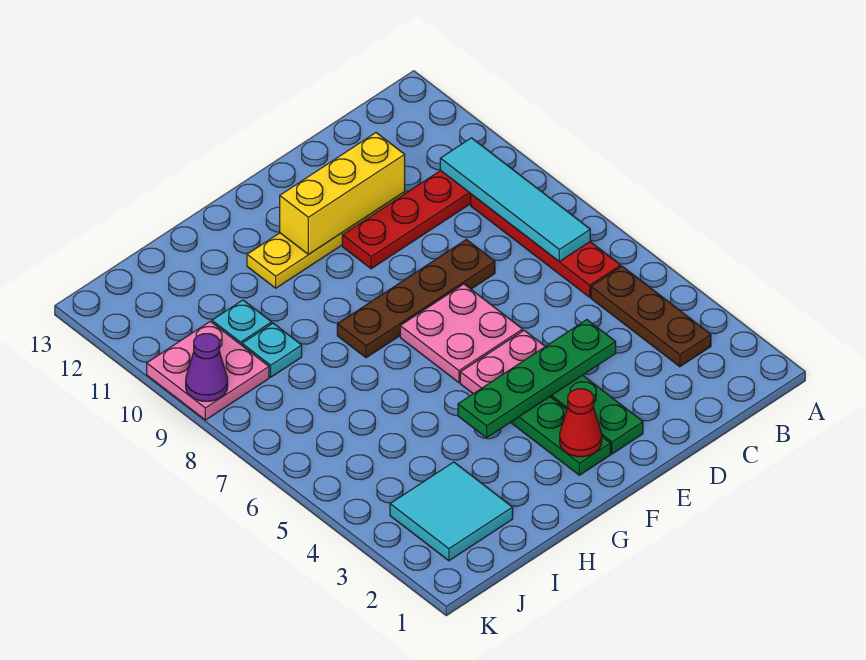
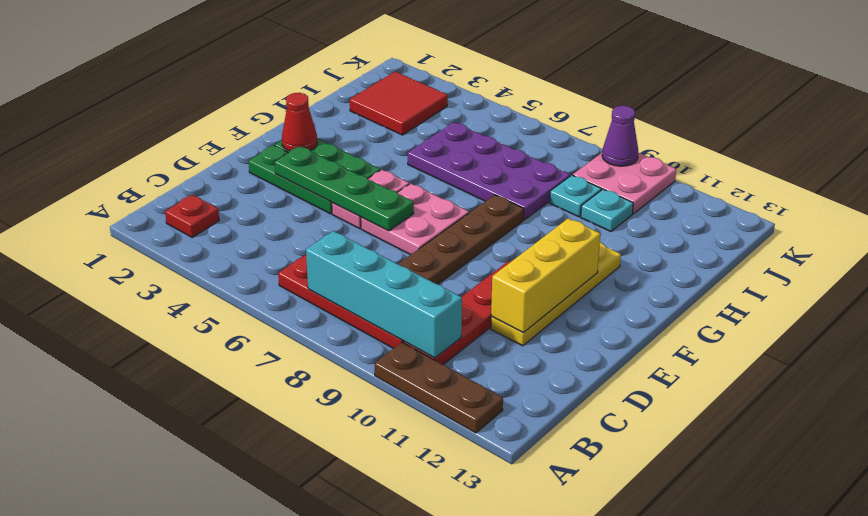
none -> red 1x1 plate [165,195,219,237]
brown 1x3 plate [591,266,711,367] -> brown 1x3 plate moved to [374,342,503,433]
cyan 1x4 tile [440,138,590,262] -> cyan 1x4 brick [306,231,462,358]
green 1x4 plate [458,320,616,438] -> green 1x4 plate turned to [275,146,414,231]
none -> purple 2x4 plate [408,122,570,220]
cyan 2x2 tile [390,462,513,561] -> red 2x2 tile [350,72,448,135]

